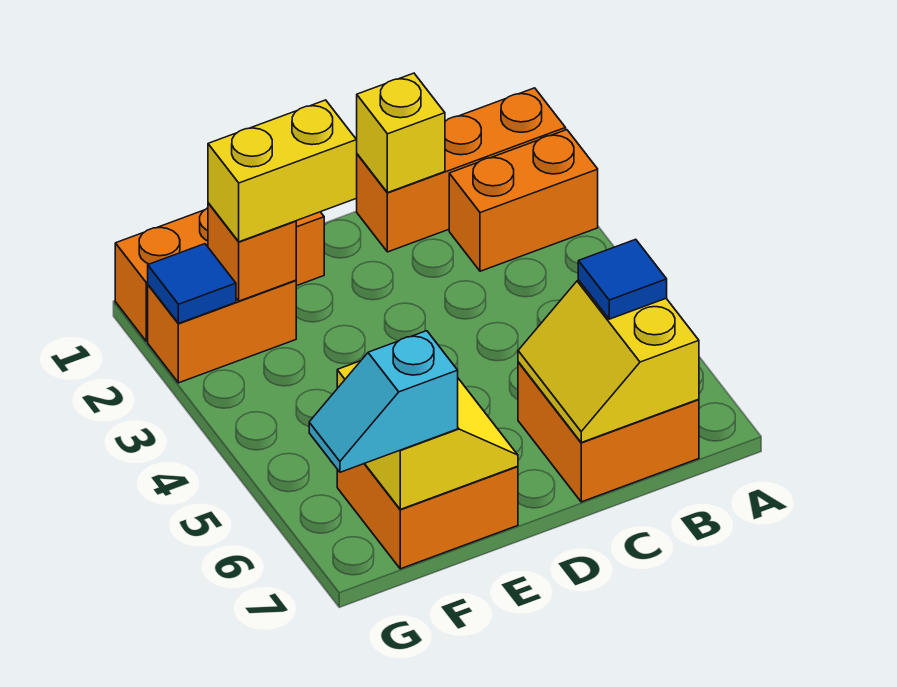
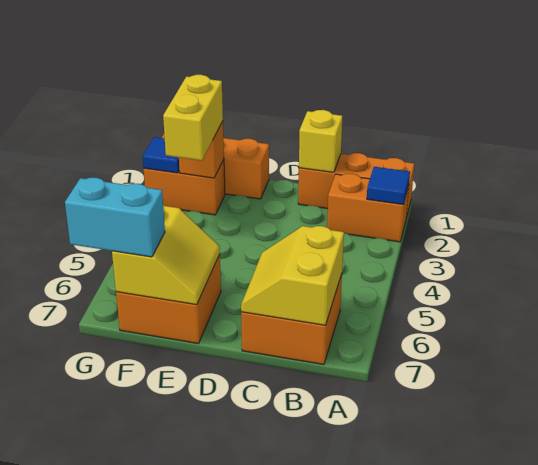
blue 1x1 tile [578,239,667,319] -> blue 1x1 tile moved to [367,167,410,204]
yellow 1x2 brick [208,100,357,242] -> yellow 1x2 brick turned to [163,75,223,160]
cyan 1x2 slope [309,331,458,472] -> cyan 1x2 brick [65,178,165,257]

